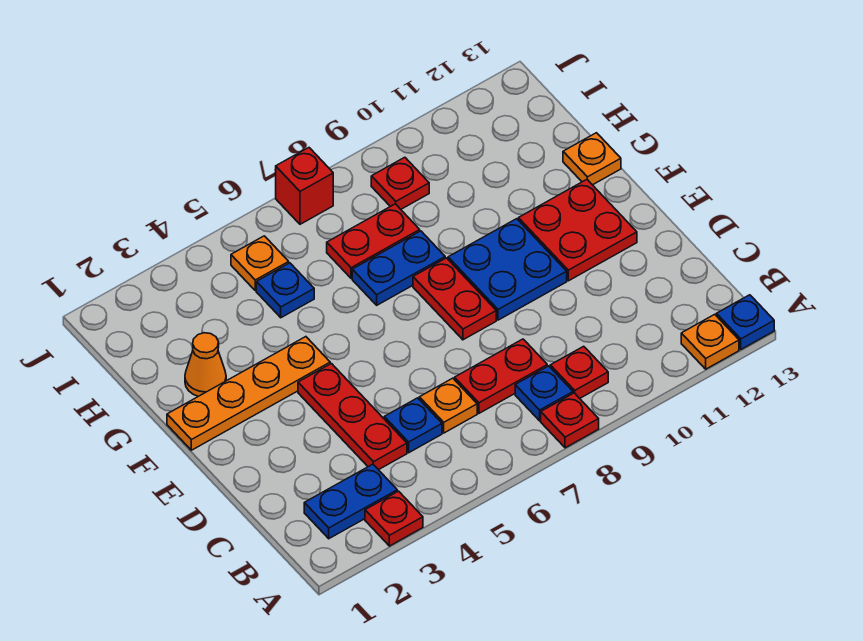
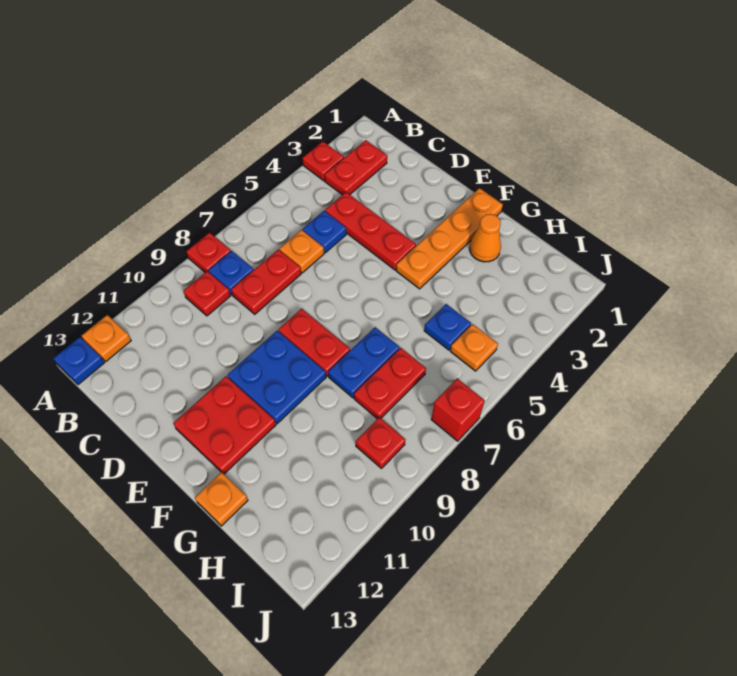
blue 1x2 plate [304,464,397,539] -> red 1x2 plate [325,140,387,195]

